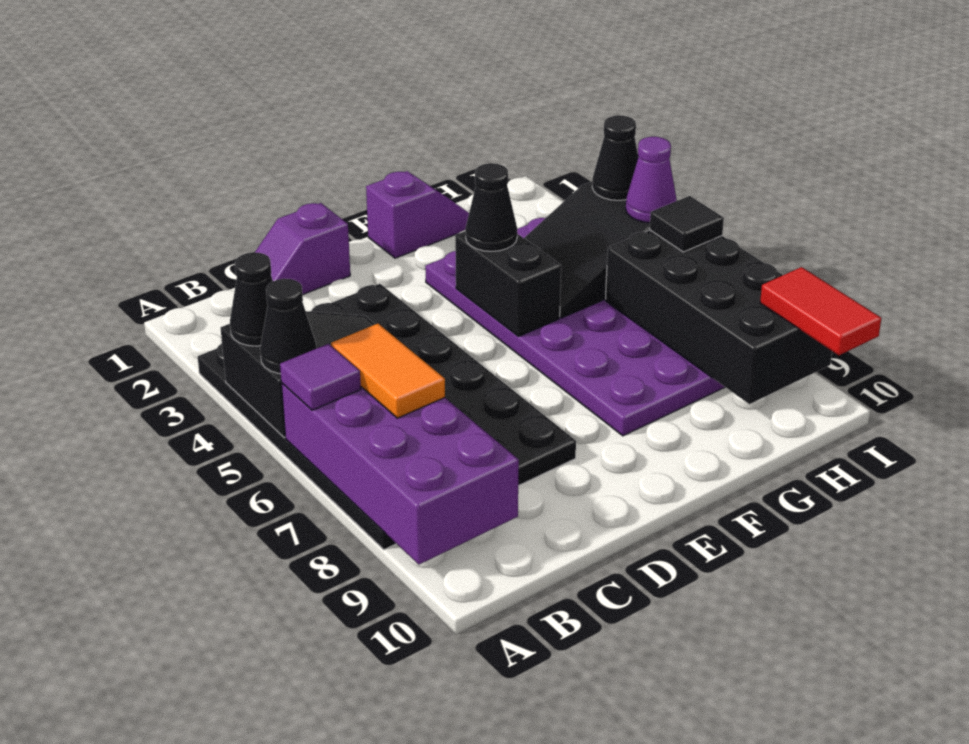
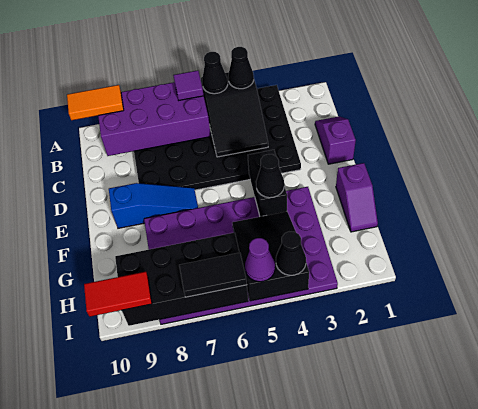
orange 1x2 tile [331,324,445,418] -> orange 1x2 tile moved to [67,85,124,120]
none -> blue 1x3 slope [109,183,198,228]
black 1x2 brick [455,231,561,336] -> black 1x2 brick turned to [248,150,287,217]
black 1x1 tile [650,196,724,252] -> black 1x2 tile [179,253,247,297]

